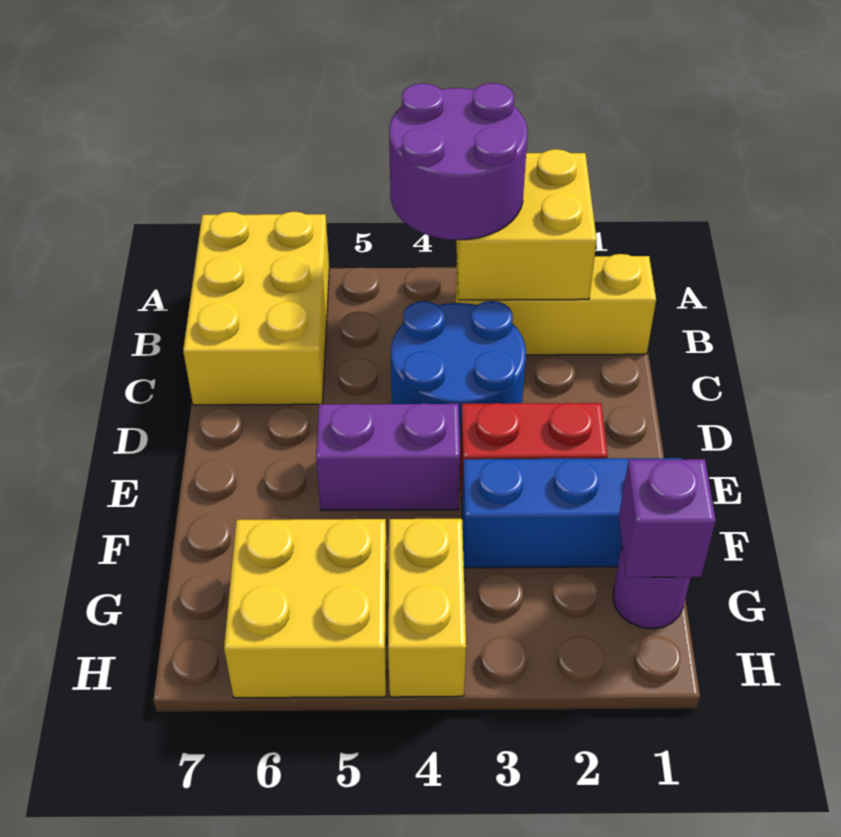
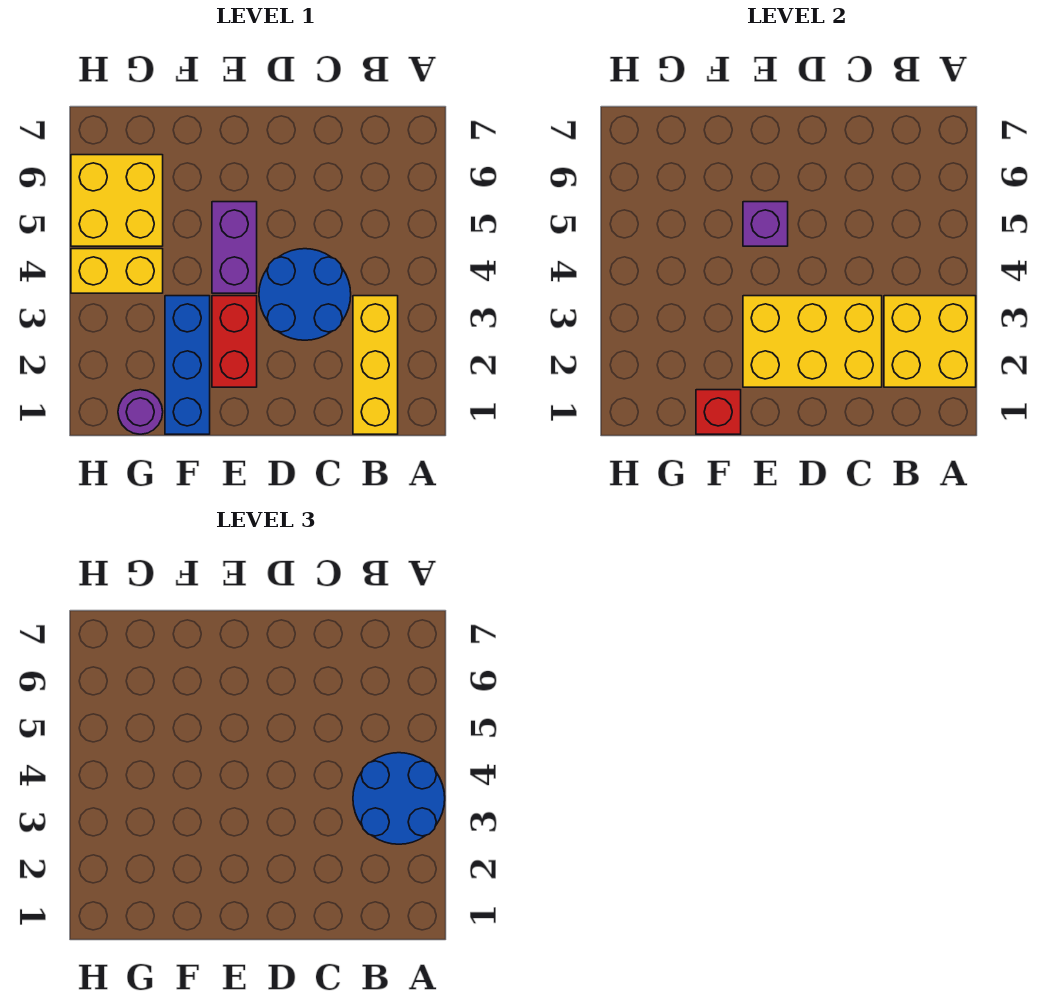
purple 2x2 round brick [389,83,528,240] -> blue 2x2 round brick [353,753,445,844]
yellow 2x3 brick [183,212,329,405] -> yellow 2x3 brick moved to [743,296,882,387]
none -> red 1x1 brick [696,390,741,434]
purple 1x1 brick [619,459,716,578] -> purple 1x1 brick moved to [743,202,788,246]

